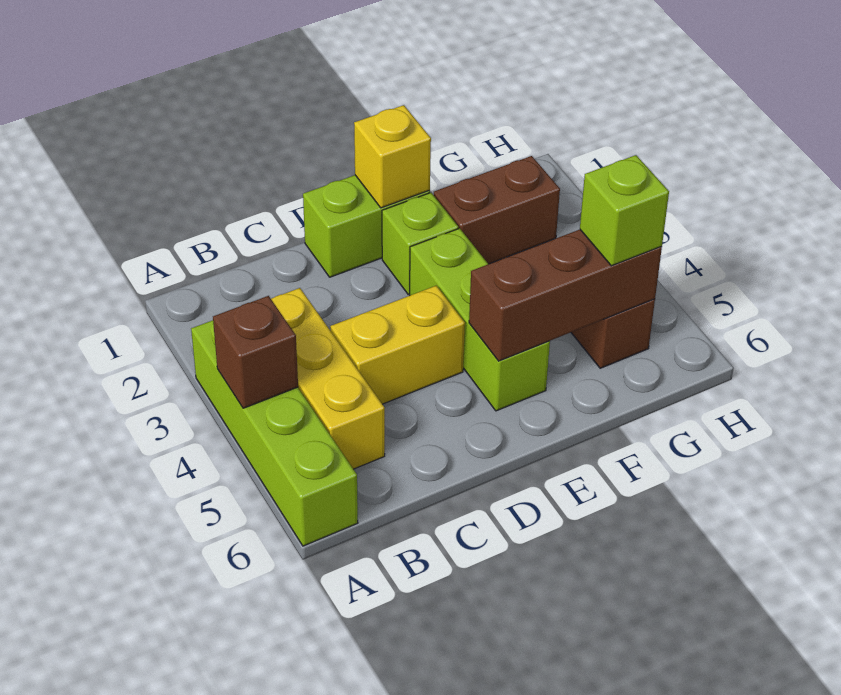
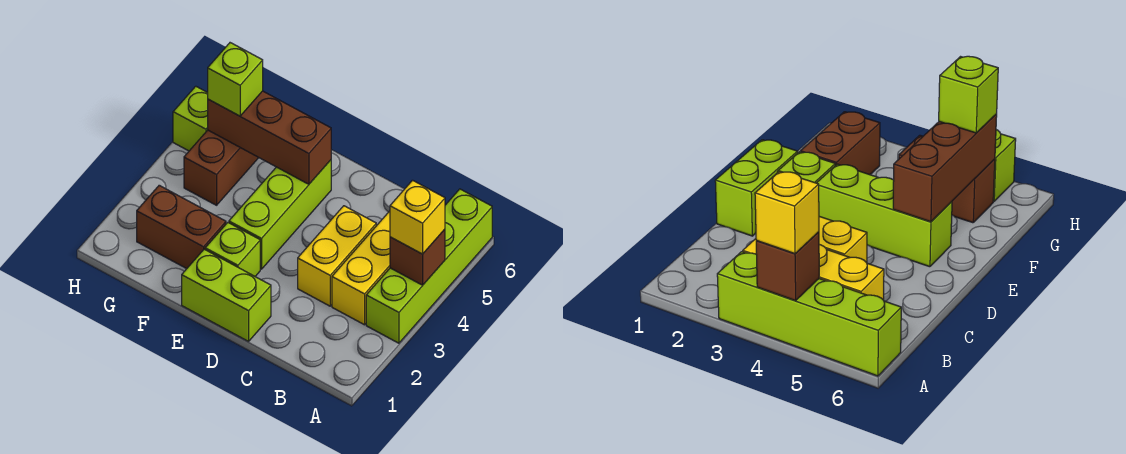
yellow 1x2 brick [330,286,465,404] -> yellow 1x2 brick turned to [298,206,376,306]
yellow 1x1 brick [354,105,431,208] -> yellow 1x1 brick moved to [390,180,445,254]
none -> lime 1x1 brick [173,86,208,151]

